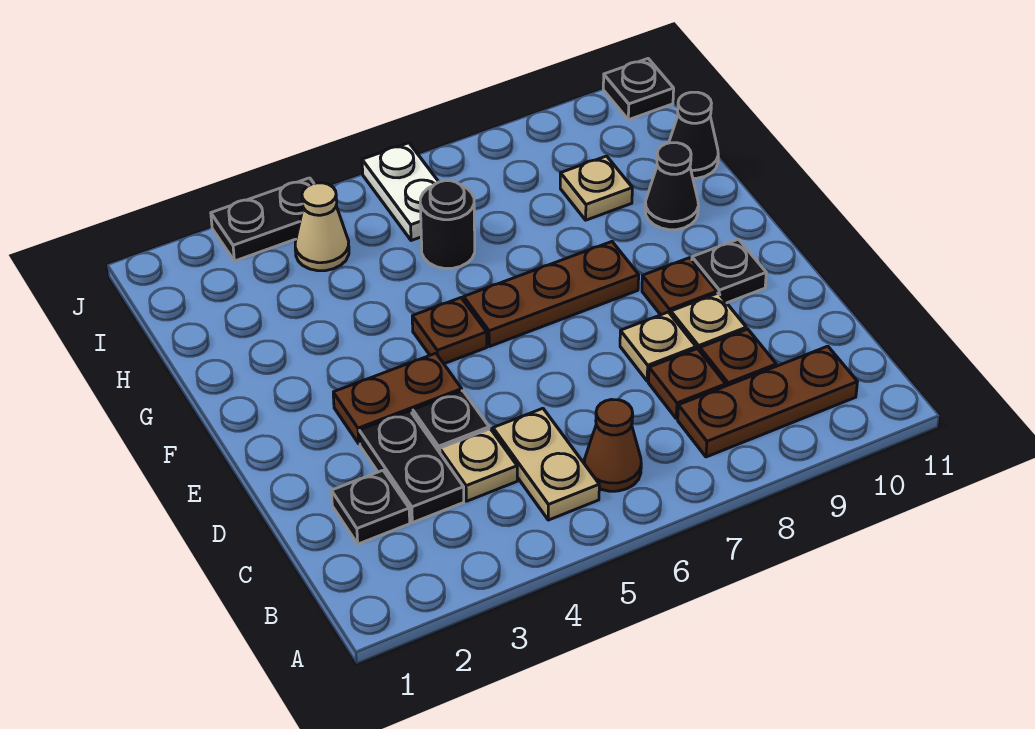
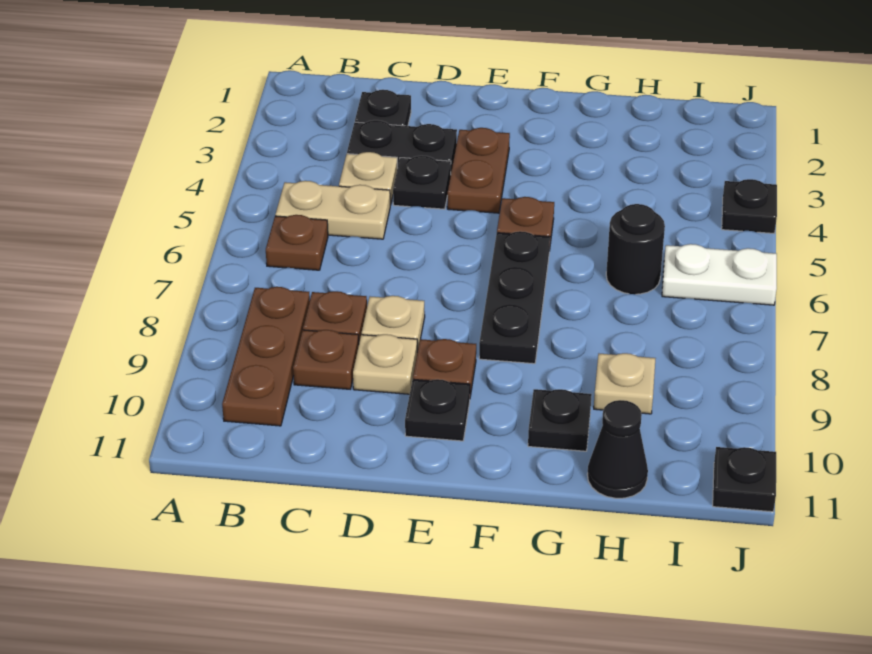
brown 1x1 cone [584,399,641,491] -> brown 1x1 plate [266,215,328,270]
brown 1x3 plate [464,242,639,347] -> black 1x3 plate [479,231,550,364]
black 1x1 cone [645,143,698,230] -> black 1x1 plate [528,389,592,451]
tan 1x1 cone [295,183,349,271] -> none
black 1x2 plate [211,178,314,261] -> black 1x1 plate [722,179,777,233]

